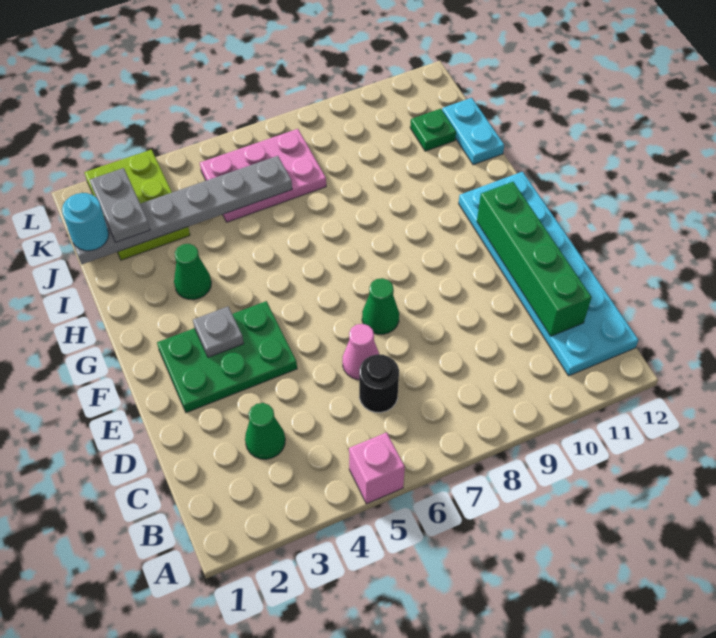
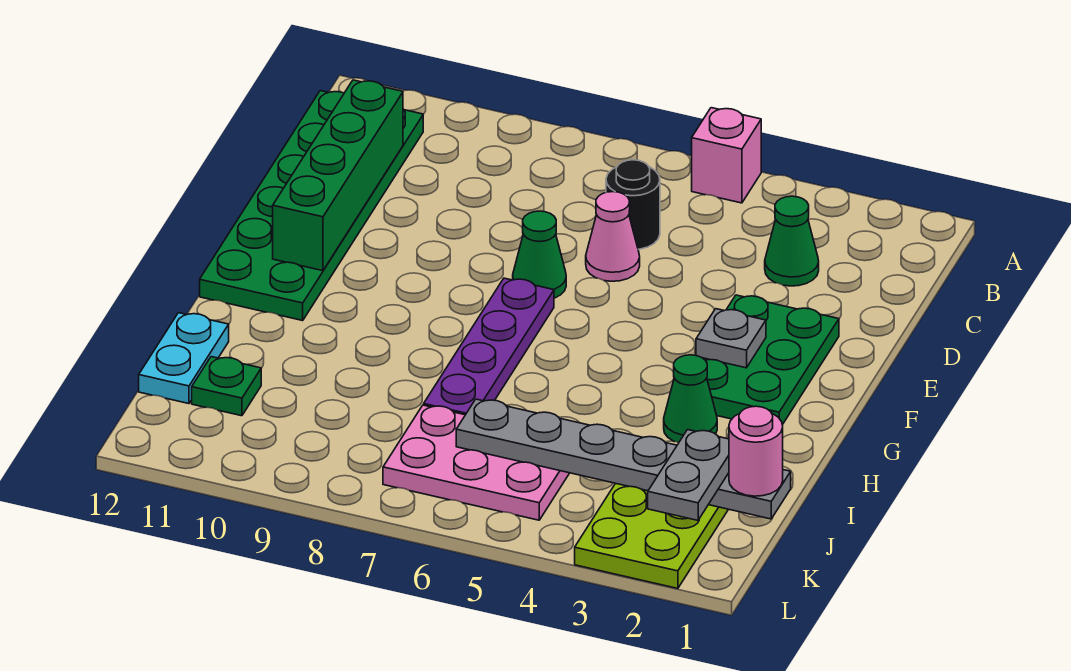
cyan 2x6 plate [459,172,639,376] -> green 2x6 plate [200,91,423,321]
green 2x3 plate [157,301,297,413] -> green 2x3 plate turned to [703,295,839,425]
none -> purple 1x4 plate [424,278,554,415]
cyan 1x1 round brick [62,193,109,251] -> pink 1x1 round brick [729,406,783,496]

